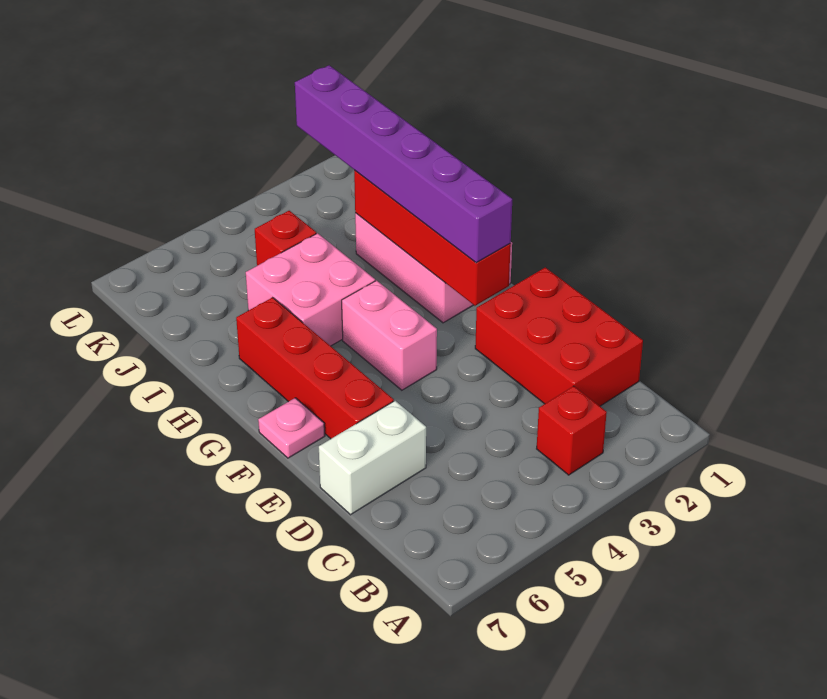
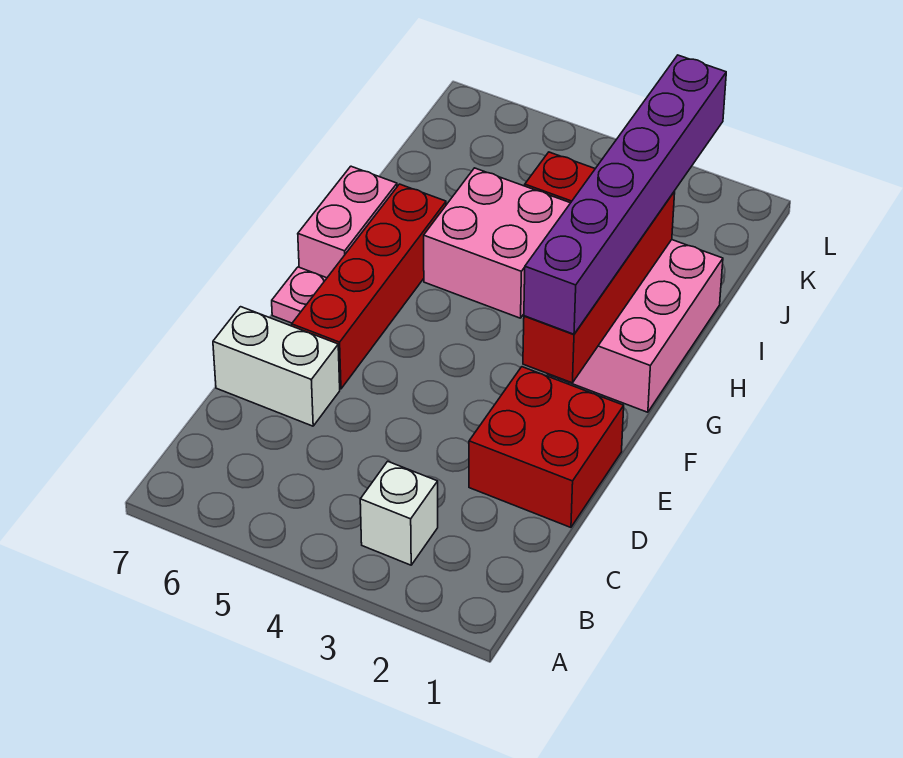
red 1x1 brick [537,386,607,475] -> white 1x1 brick [360,461,438,565]
red 2x3 brick [475,267,643,406] -> red 2x2 brick [469,367,624,527]
pink 1x2 brick [342,281,437,390] -> pink 1x2 brick moved to [298,166,397,278]

